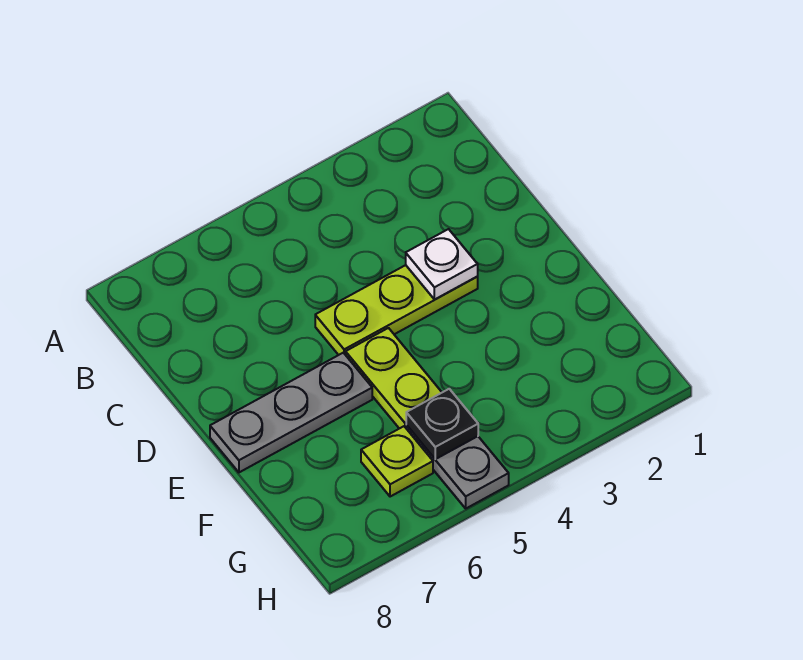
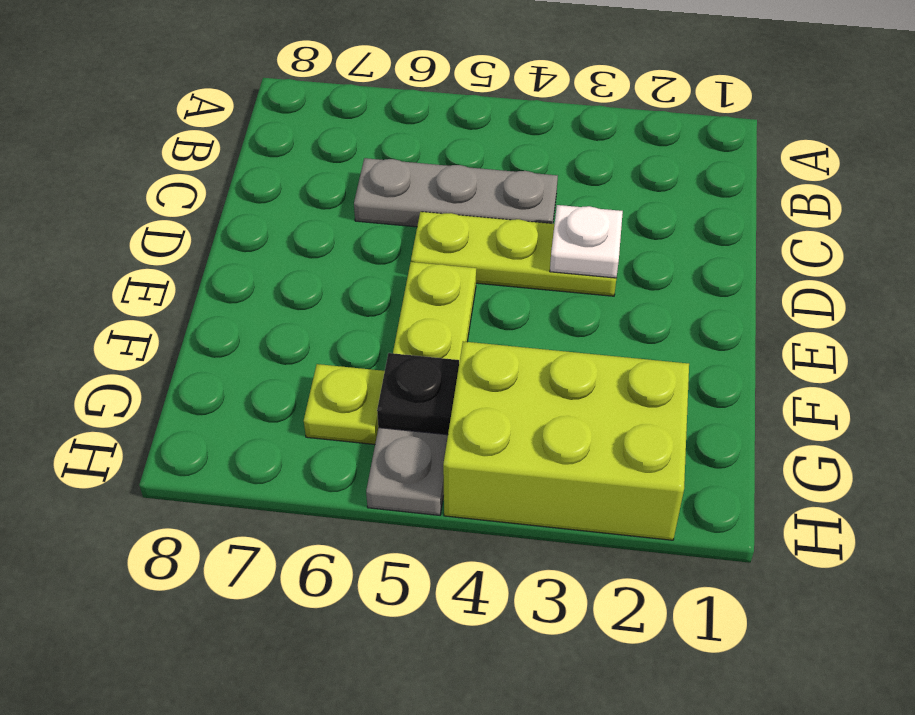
grey 1x3 plate [210,353,372,472] -> grey 1x3 plate moved to [354,158,558,227]
none -> lime 2x3 brick [443,341,689,540]

